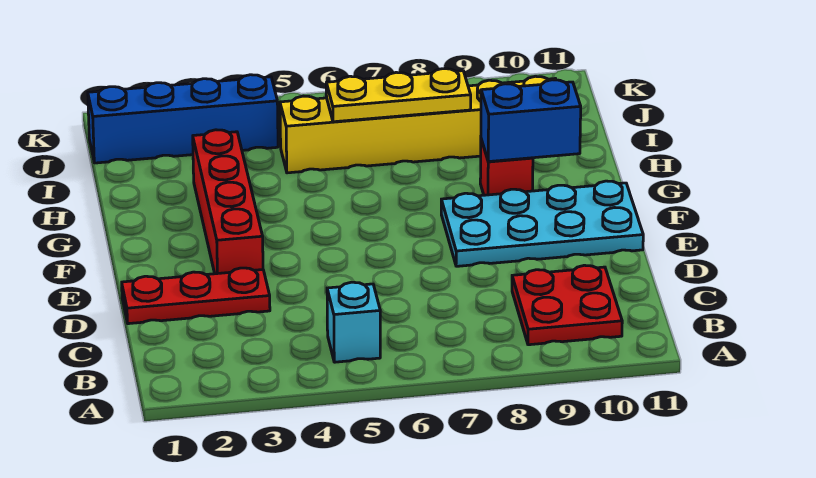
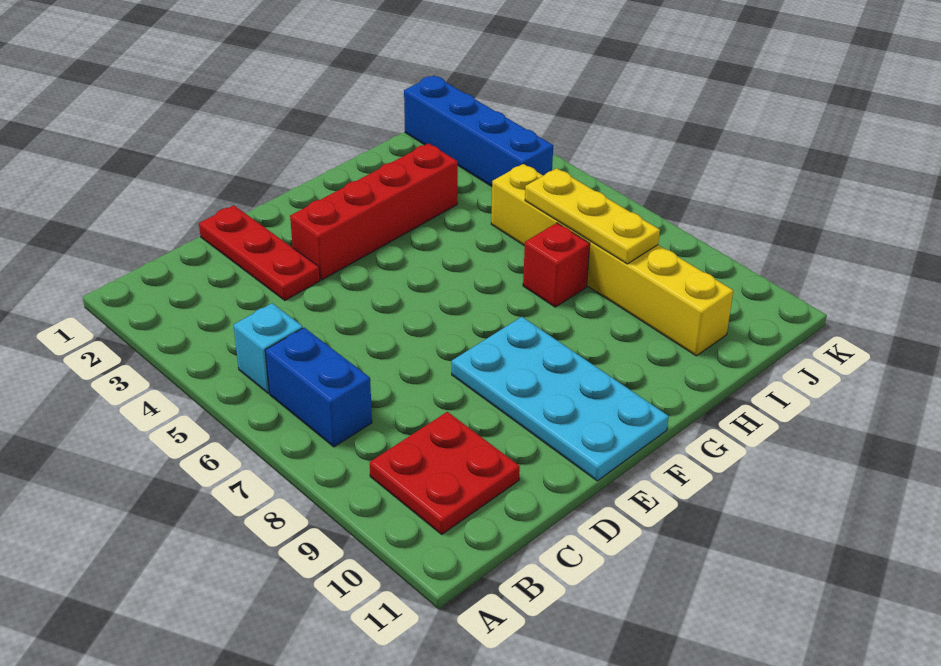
red 1x1 brick [480,139,533,195] -> red 1x1 brick moved to [523,223,590,307]
blue 1x2 brick [481,80,581,162] -> blue 1x2 brick moved to [265,328,372,447]

